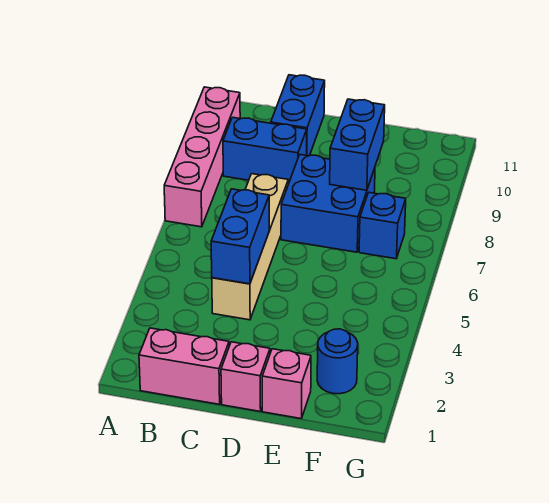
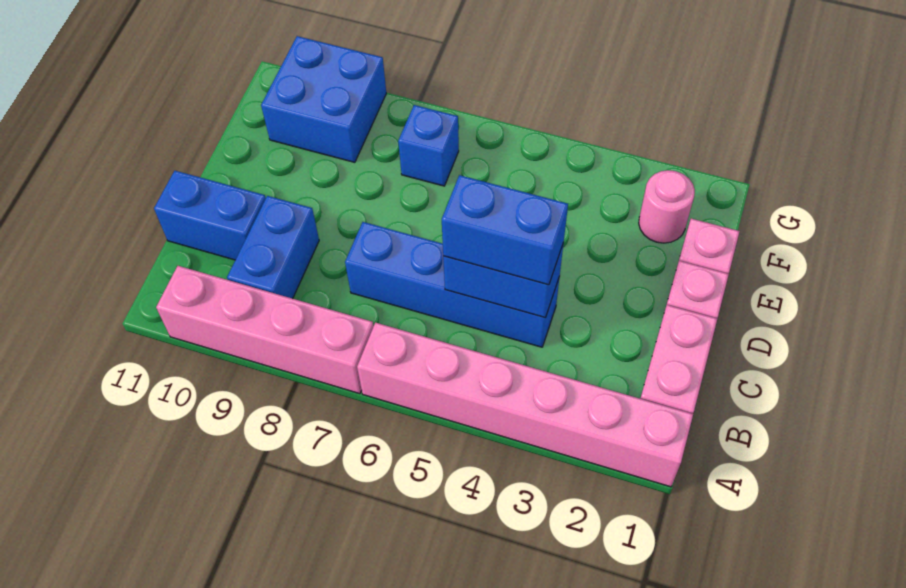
none -> pink 1x6 brick [357,323,693,487]
tan 1x4 brick [212,174,288,320] -> blue 1x4 brick [345,222,559,347]
blue 2x2 brick [281,155,375,252] -> blue 2x2 brick moved to [261,36,386,162]
blue 1x2 brick [330,99,385,190] -> blue 1x2 brick moved to [442,175,568,285]
blue 1x1 round brick [317,329,358,394] -> pink 1x1 round brick [639,170,695,243]

